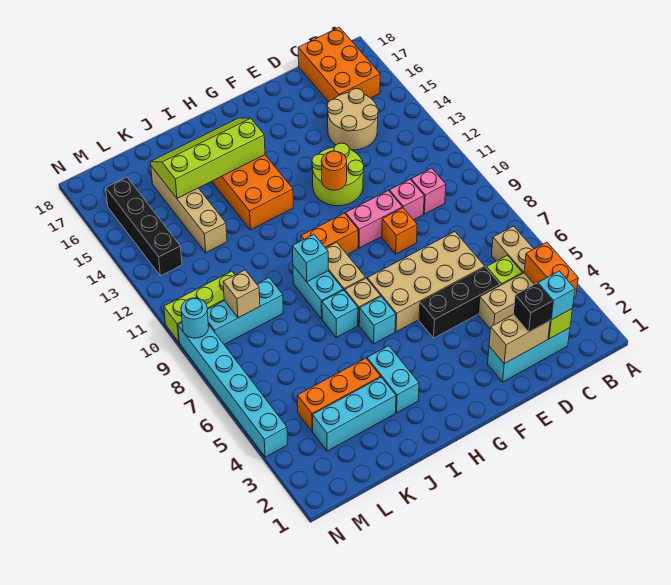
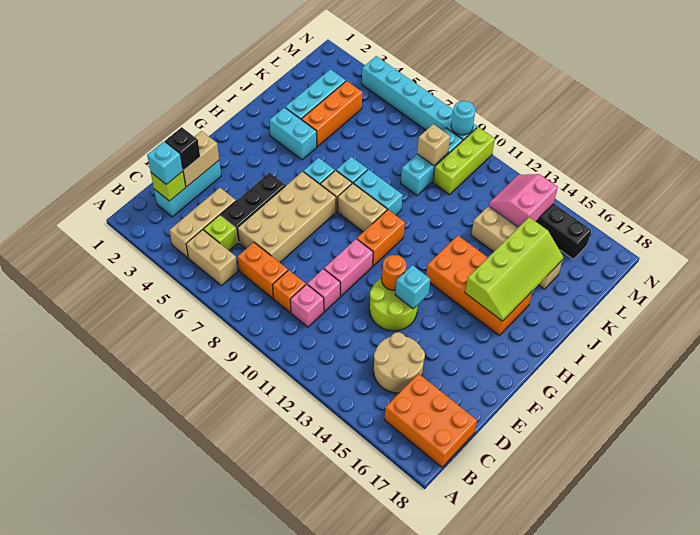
orange 1x2 brick [524,242,578,298] -> orange 1x2 brick moved to [238,242,288,298]
orange 1x1 brick [382,208,417,254] -> orange 1x1 brick moved to [273,270,306,313]
cyan 1x1 brick [292,235,328,282] -> cyan 1x1 brick moved to [395,265,430,309]
none -> pink 2x2 slope [489,174,558,227]

